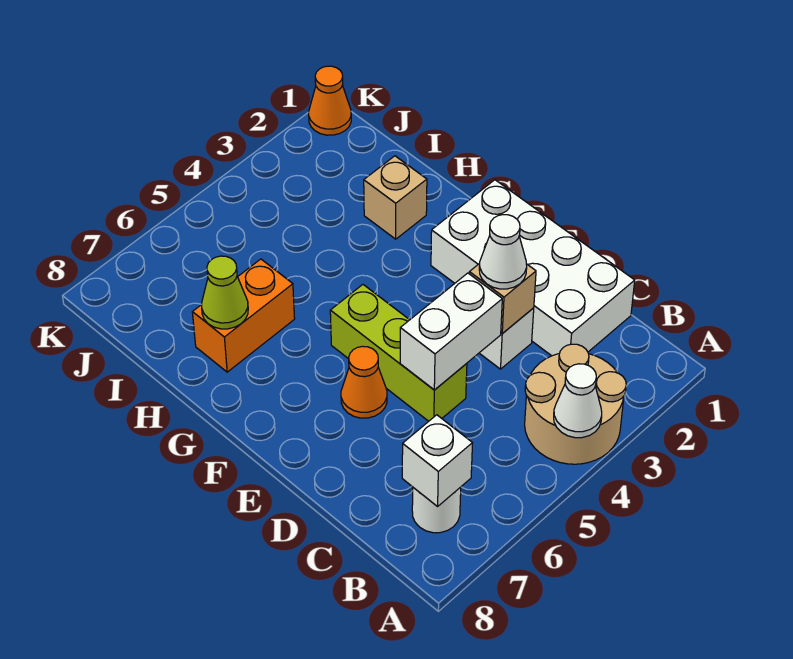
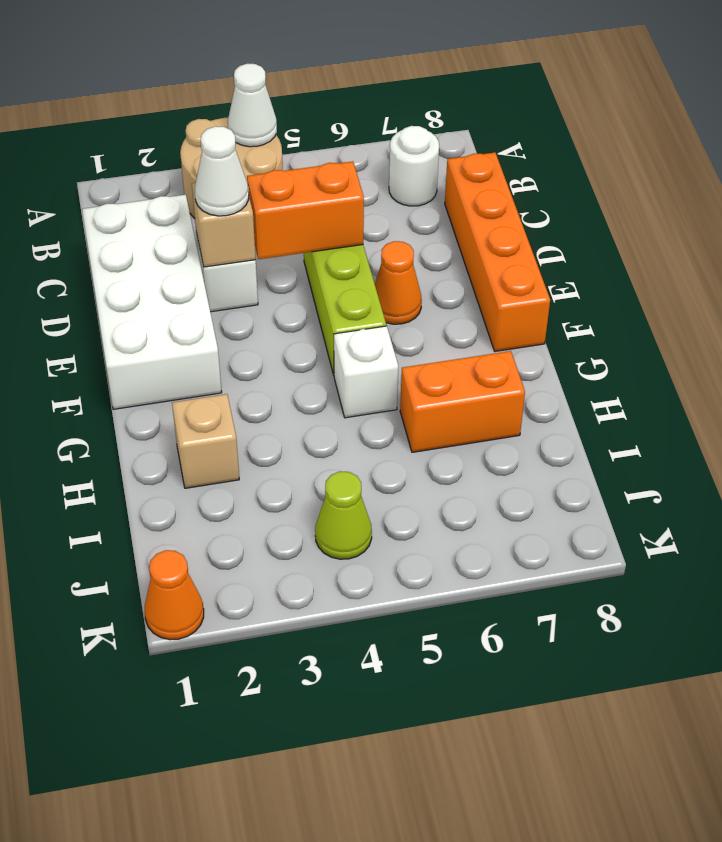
white 1x1 brick [402,415,473,506] -> white 1x1 brick moved to [334,326,398,418]
none -> orange 1x4 brick [445,152,550,351]
white 1x2 brick [400,273,502,390] -> orange 1x2 brick [247,161,364,259]
lime 1x1 cone [202,256,248,329] -> lime 1x1 cone moved to [315,471,372,559]

